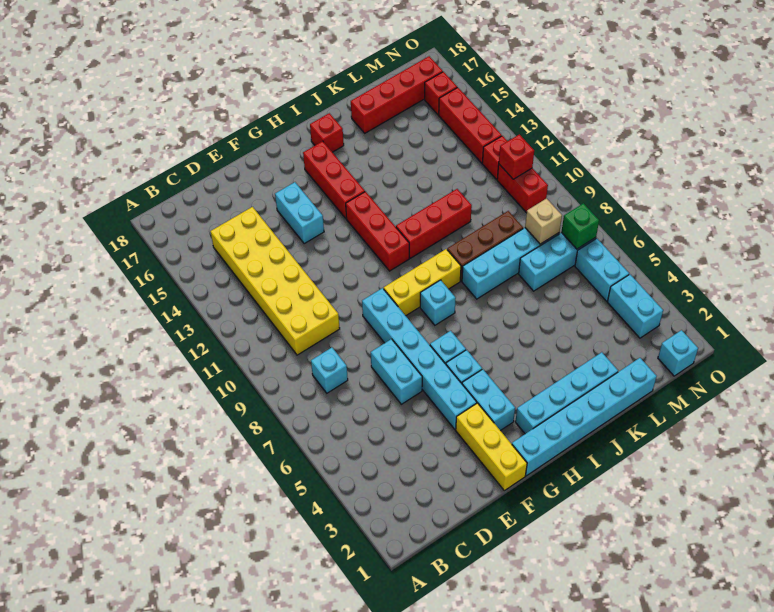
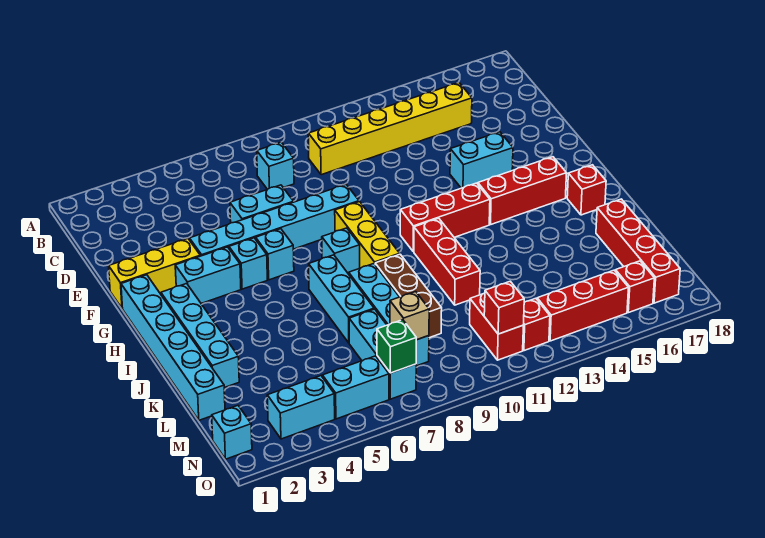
yellow 2x6 brick [210,207,340,355] -> yellow 1x6 brick [308,83,472,175]
none -> cyan 1x3 brick [309,255,374,343]
red 1x2 brick [497,164,548,213] -> red 1x2 brick turned to [470,293,523,360]

